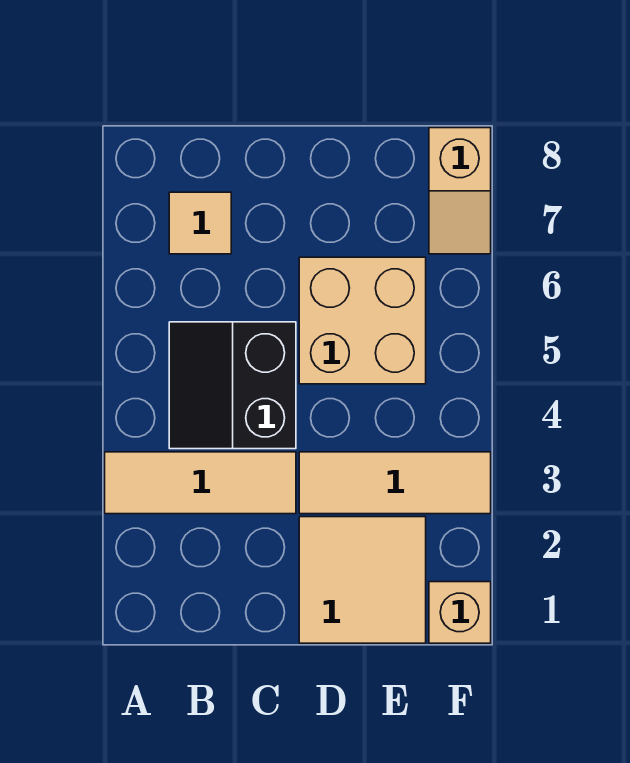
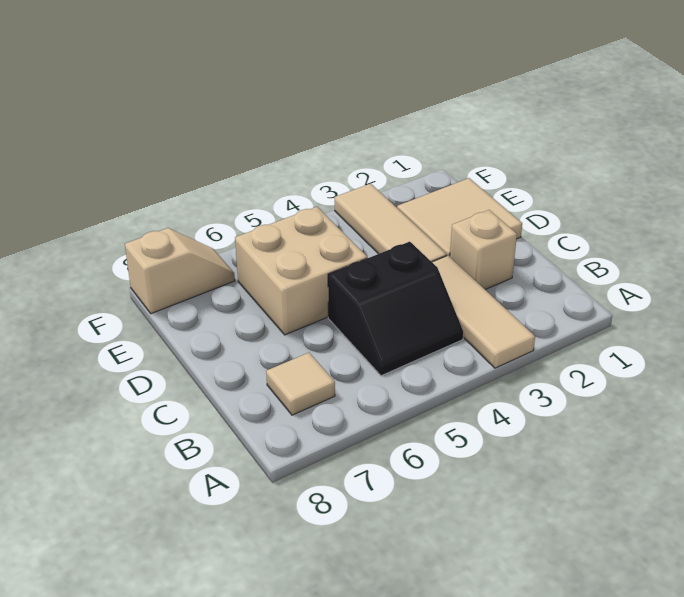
tan 1x1 brick [429,582,491,643] -> tan 1x1 brick moved to [450,210,517,289]

